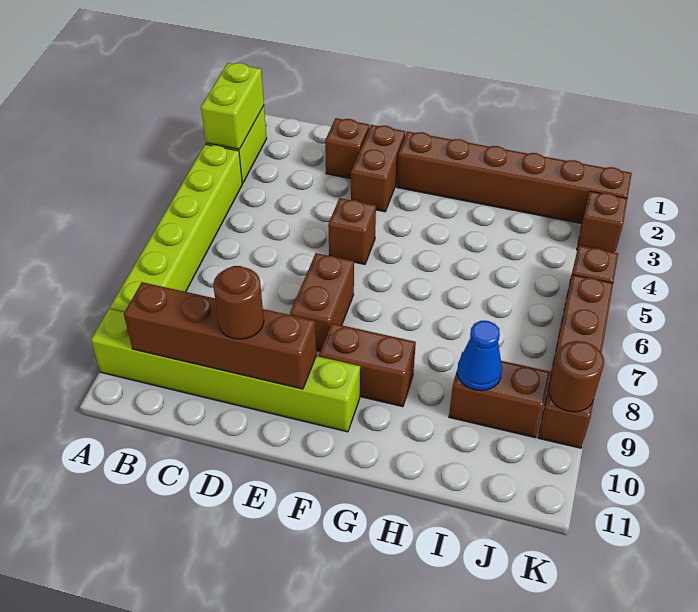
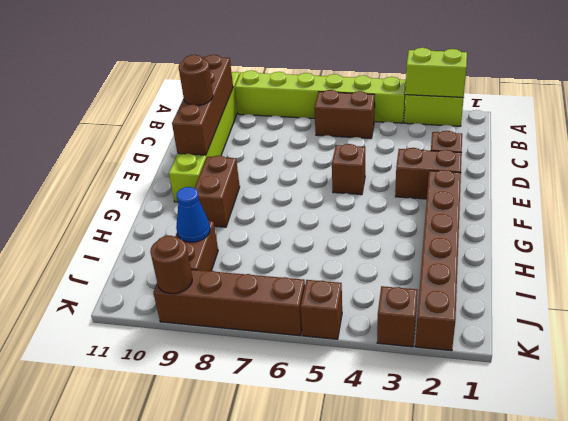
brown 1x2 brick [290,253,354,351] -> brown 1x2 brick moved to [314,90,375,139]

